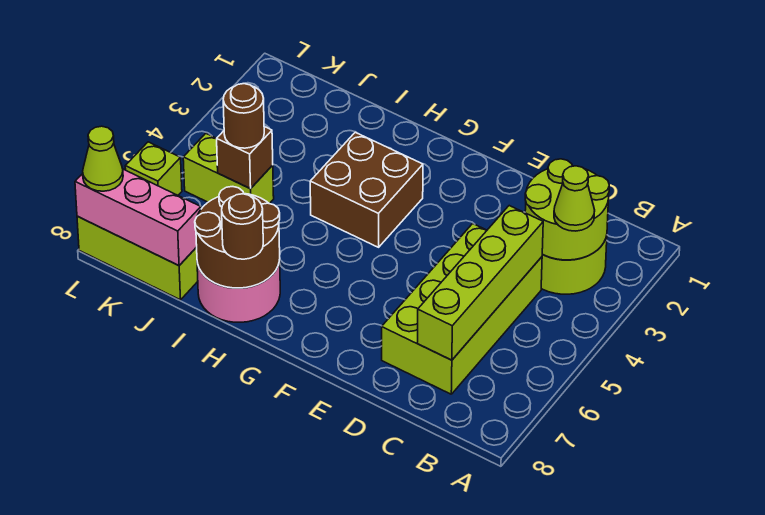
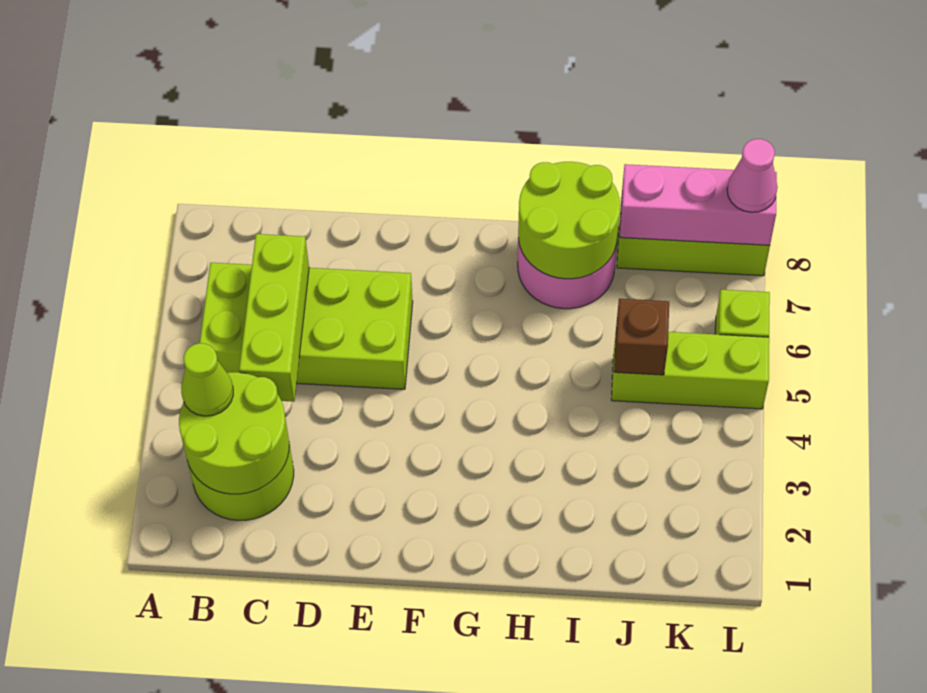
lime 2x4 brick [382,224,542,394] -> lime 2x4 brick turned to [200,263,413,389]
lime 1x4 brick [417,206,543,360] -> lime 1x3 brick [239,234,309,402]
brown 2x2 brick [310,132,423,247] -> none
brown 2x2 round brick [195,187,280,288] -> lime 2x2 round brick [518,162,620,279]
brown 1x1 round brick [222,194,263,259] -> none
lime 1x2 brick [183,133,274,204] -> lime 1x3 brick [611,332,769,409]
brown 1x1 round brick [223,84,264,148] -> none
lime 1x1 cone [83,126,123,191] -> pink 1x1 cone [727,139,778,212]

